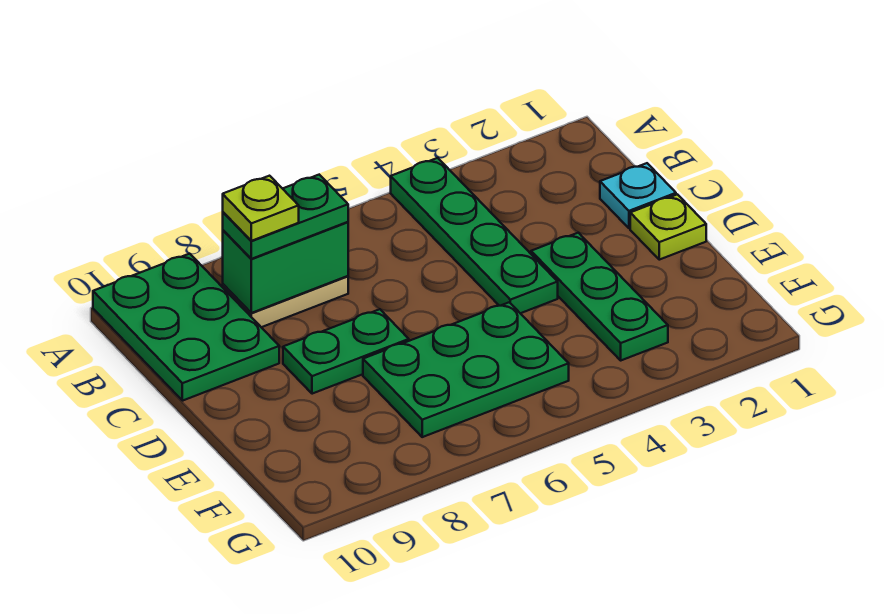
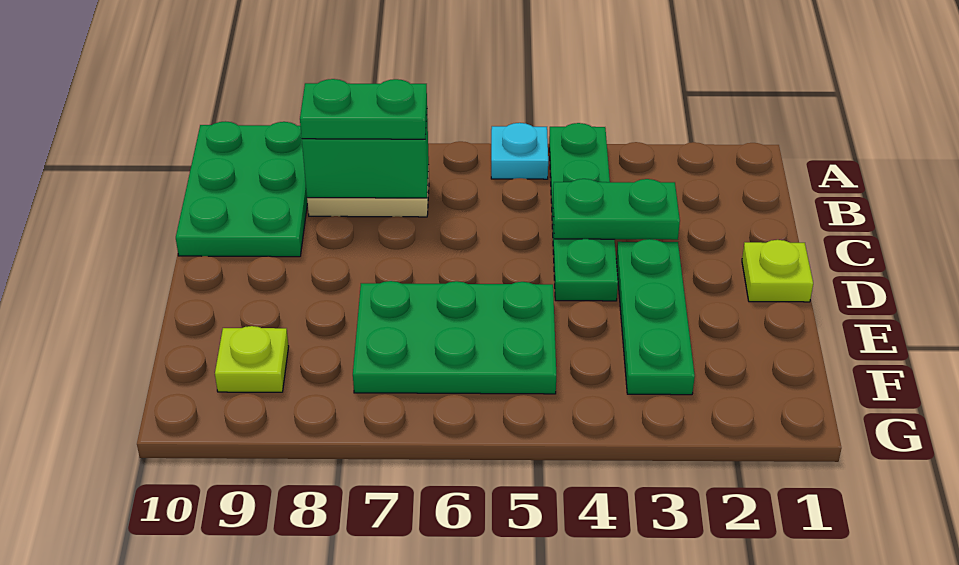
lime 1x1 plate [223,176,299,241] -> lime 1x1 plate moved to [215,326,289,392]
cyan 1x1 plate [600,163,676,228] -> cyan 1x1 plate moved to [491,123,548,179]
green 1x2 plate [283,309,409,394] -> green 1x2 plate moved to [553,179,680,240]

